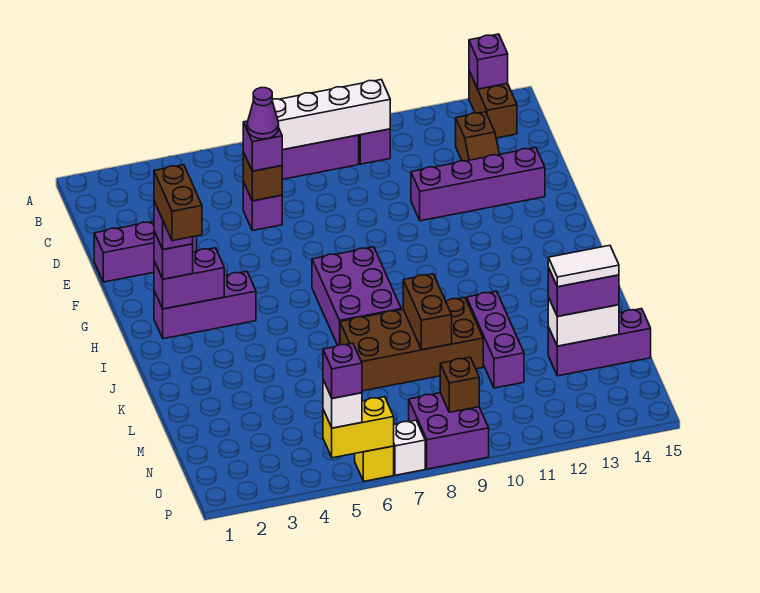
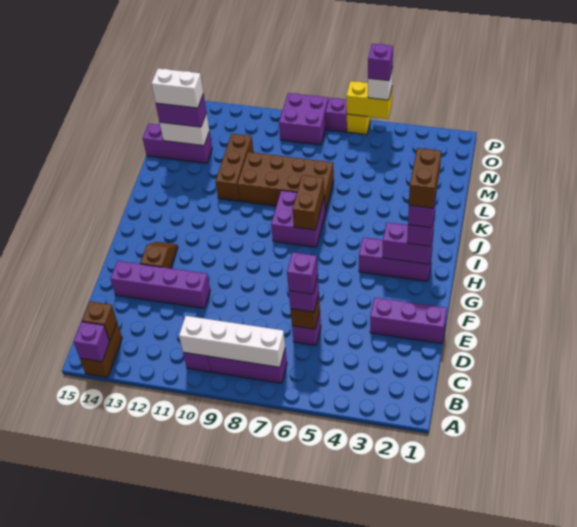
brown 1x2 slope [456,112,499,161] -> brown 1x2 slope moved to [140,242,178,268]
purple 1x1 cone [247,88,279,139] -> purple 1x1 brick [287,252,318,294]
purple 2x3 brick [312,247,401,345] -> purple 2x2 brick [271,190,325,247]
brown 1x2 brick [403,274,452,350] -> brown 1x2 brick moved to [292,175,324,230]
purple 1x3 brick [467,291,524,388] -> brown 1x3 brick [215,134,254,201]
white 1x2 tile [548,245,619,287] -> white 1x2 brick [151,69,203,108]
brown 1x1 brick [440,358,479,412] -> brown 1x1 brick moved to [82,301,117,341]
white 1x1 brick [394,420,425,475] -> purple 1x1 brick [325,98,347,132]

